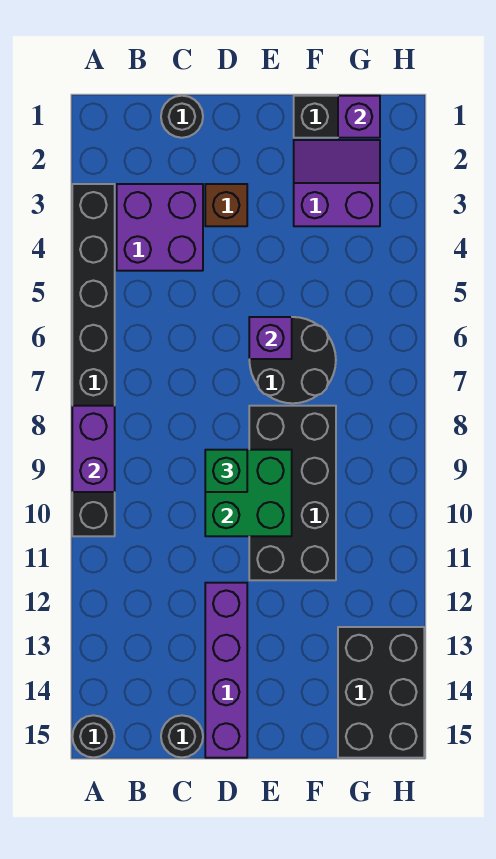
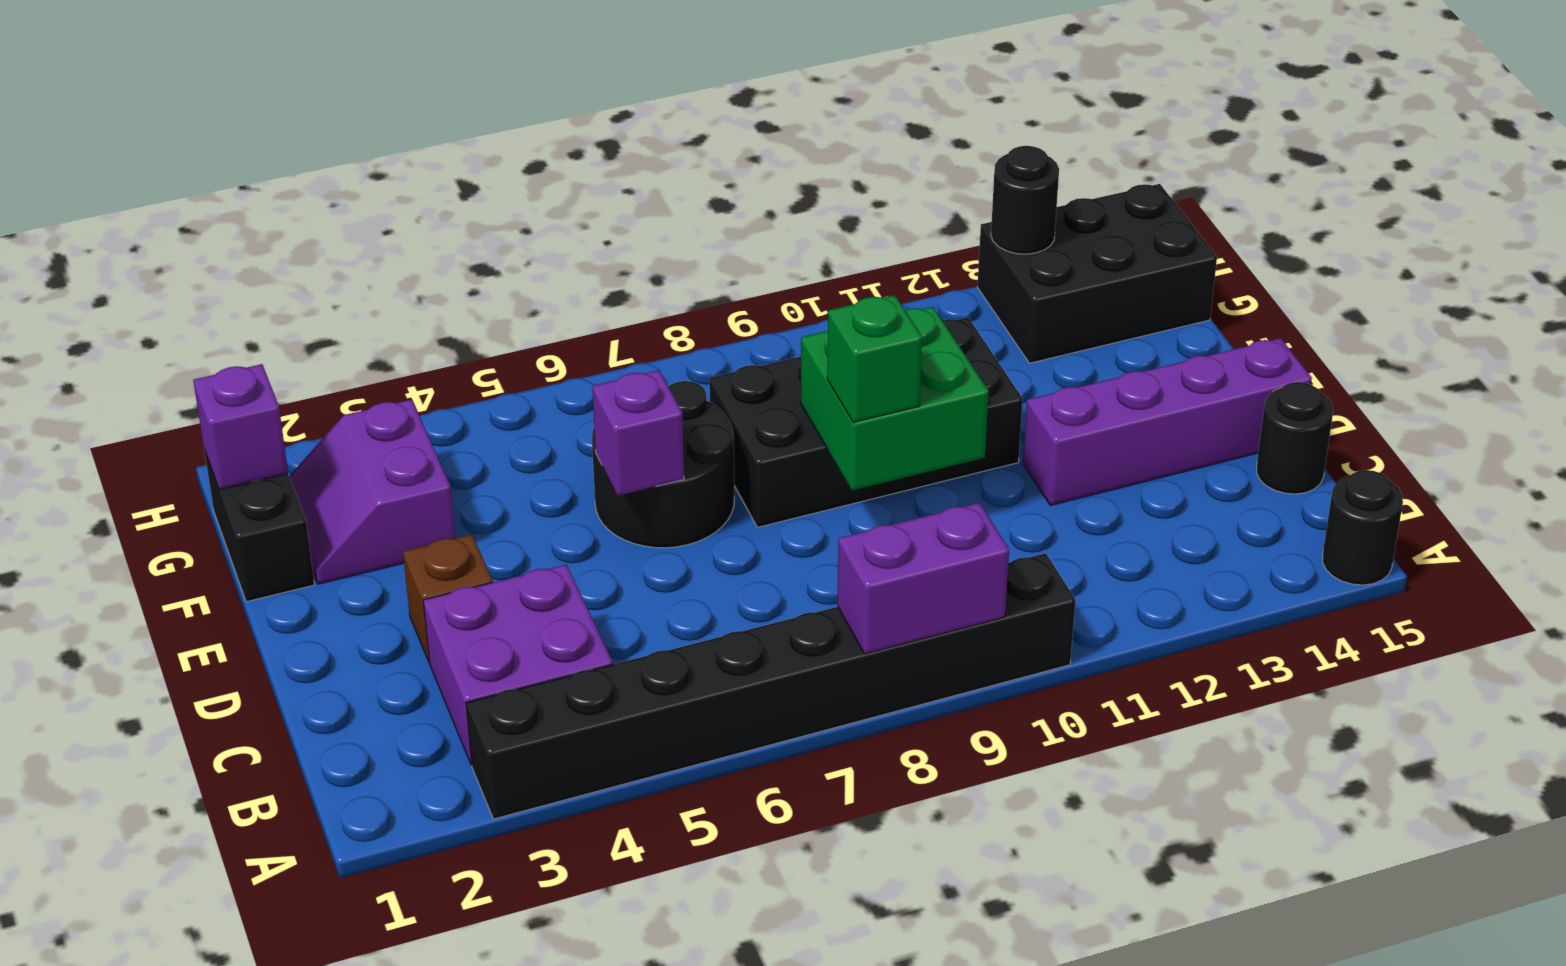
black 1x1 round brick [161,96,203,138] -> black 1x1 round brick moved to [991,146,1059,254]

